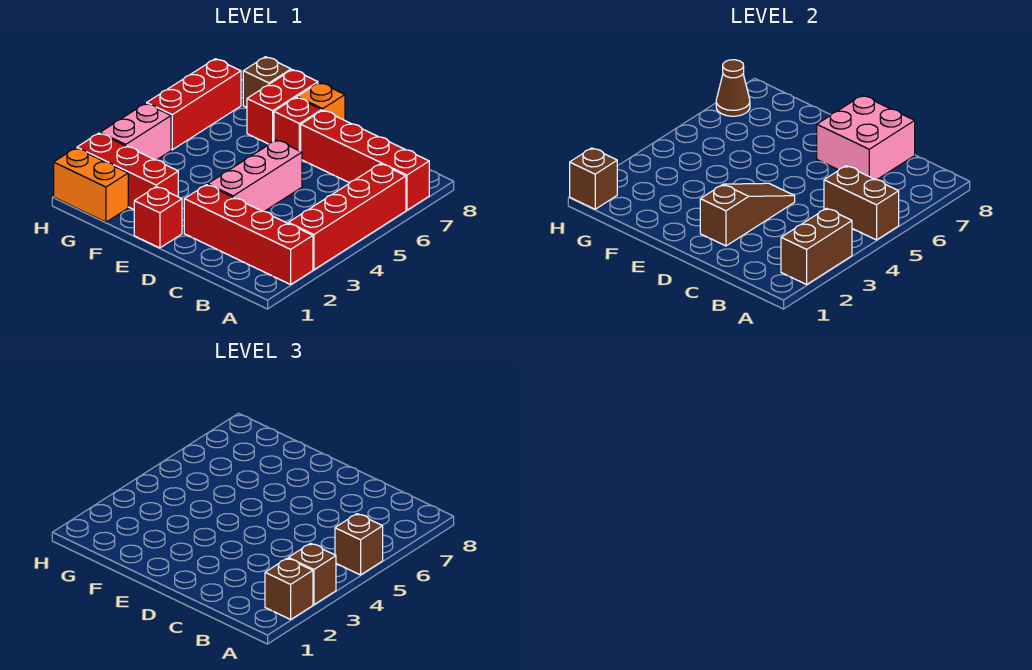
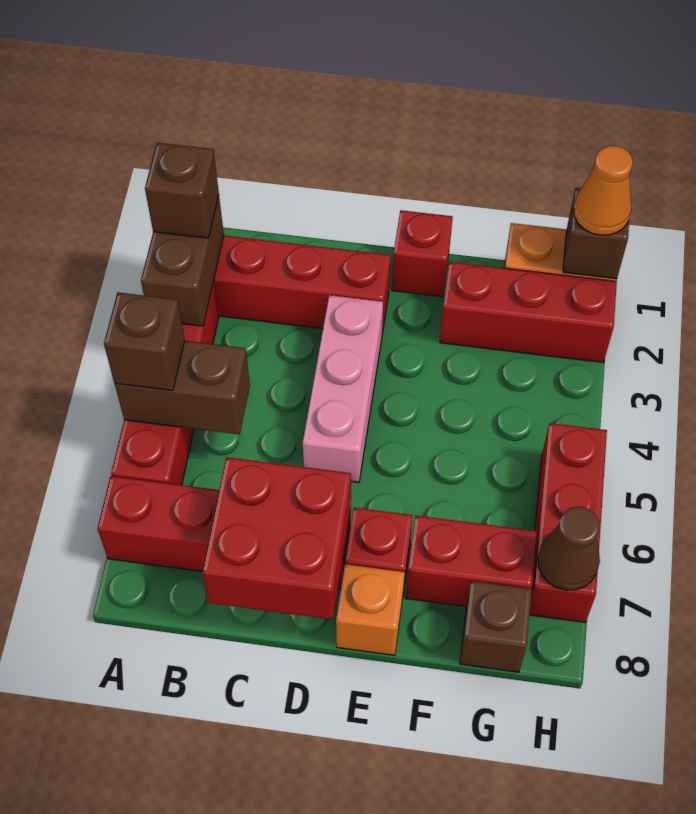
brown 1x1 brick [288,543,336,605] -> none
pink 2x2 brick [817,95,915,180] -> red 2x2 brick [202,457,351,620]
brown 1x3 slope [700,183,795,246] -> none
red 1x2 brick [247,70,318,144] -> red 1x2 brick turned to [406,516,537,607]
none -> orange 1x1 cone [574,146,633,235]
pink 1x2 brick [100,103,171,160] -> none

